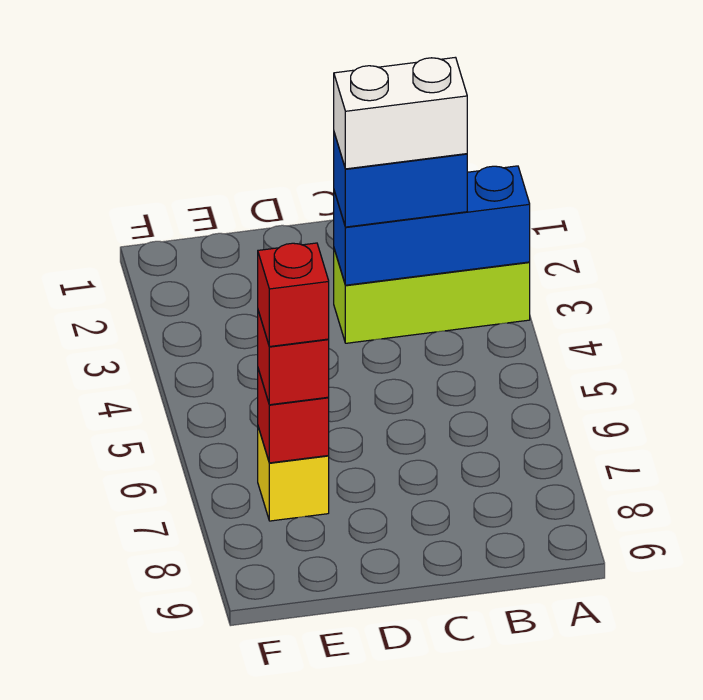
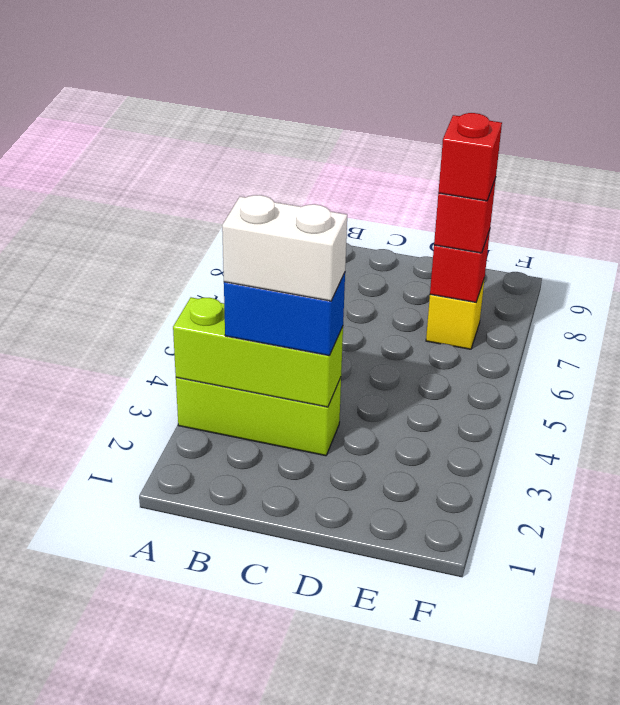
blue 1x3 brick [334,166,530,285] -> lime 1x3 brick [173,297,343,407]

